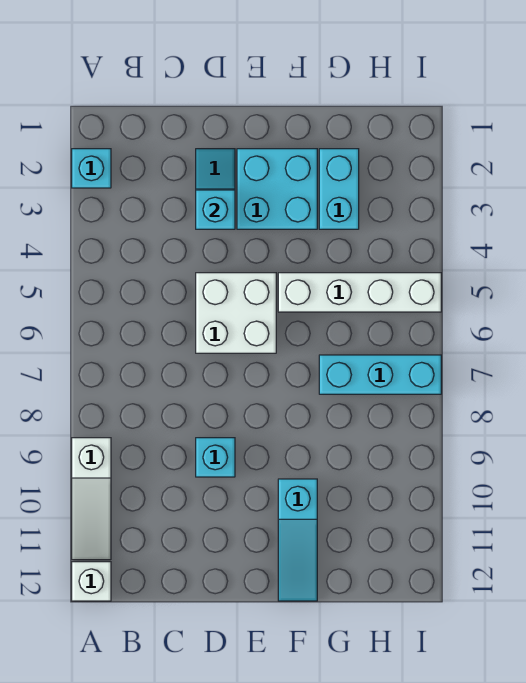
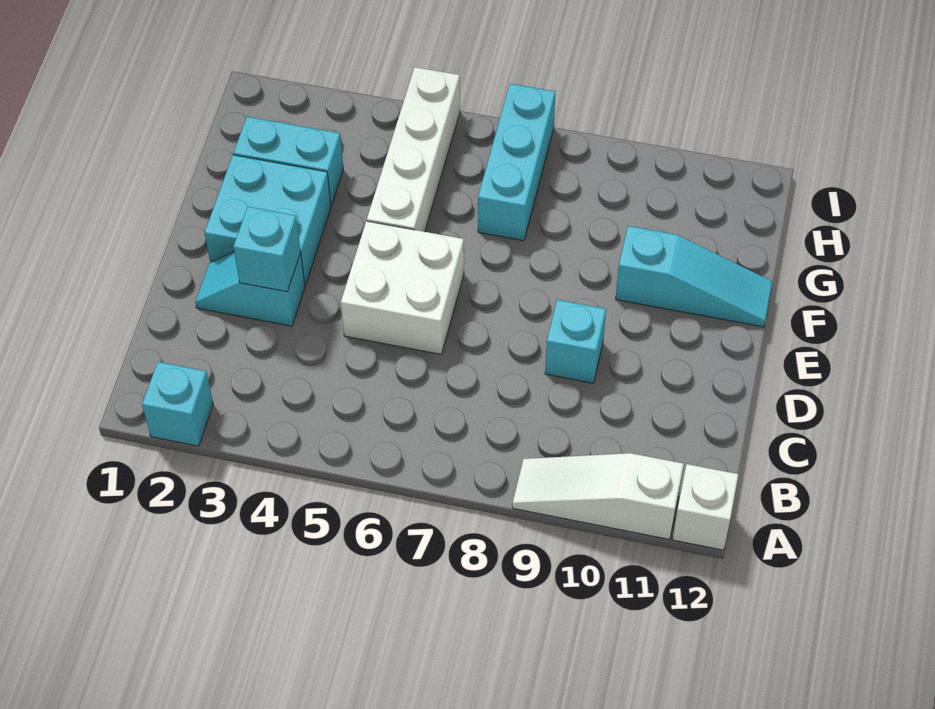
white 1x3 slope [72,438,111,560] -> white 1x3 slope turned to [512,453,684,539]

